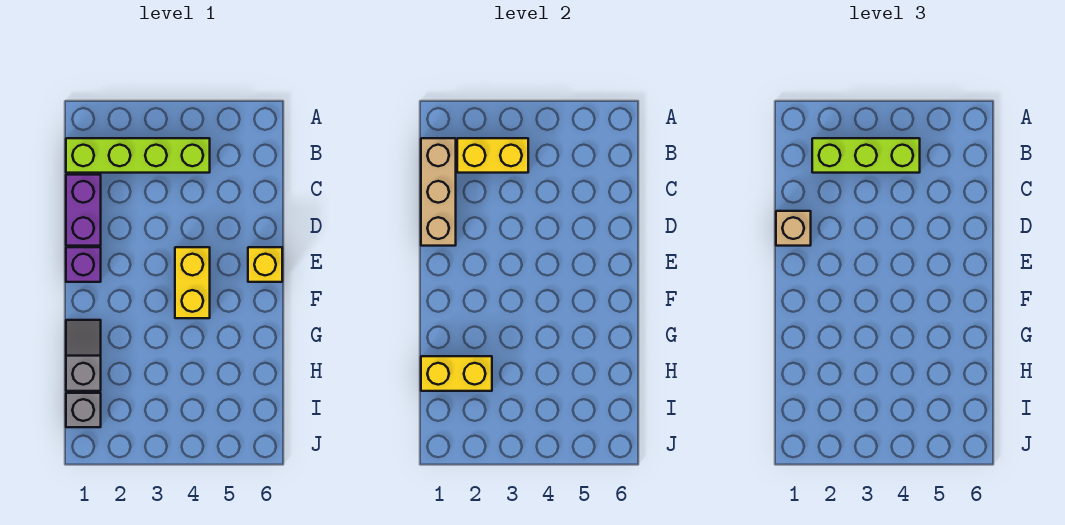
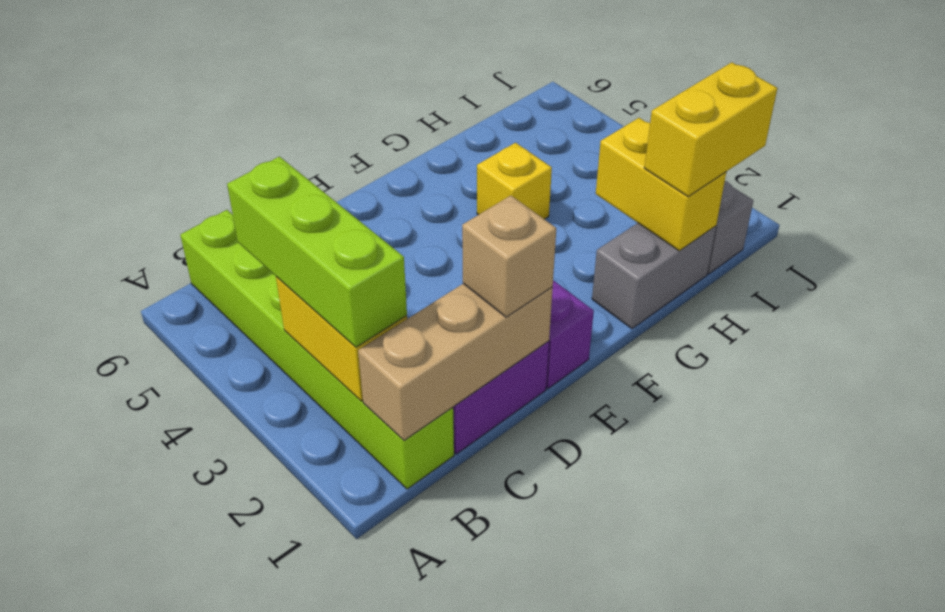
lime 1x4 brick [66,138,210,173] -> lime 1x6 brick [180,210,454,489]
yellow 1x2 brick [175,247,210,318] -> yellow 1x2 brick moved to [644,62,777,197]
yellow 1x1 brick [248,247,282,282] -> yellow 1x1 brick moved to [477,143,552,219]
grey 1x2 slope [66,320,101,391] -> grey 1x2 brick [592,223,716,329]

